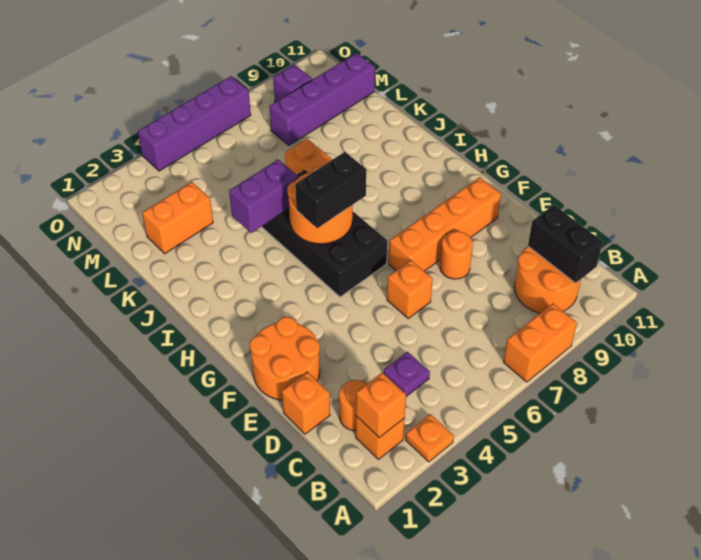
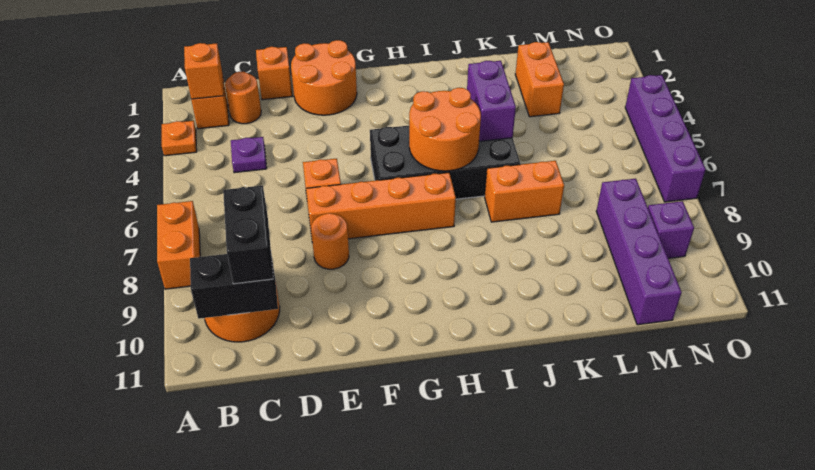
orange 1x4 brick [389,177,501,271] -> orange 1x4 brick turned to [306,172,456,243]
black 1x2 brick [295,152,366,228] -> black 1x2 brick moved to [223,186,273,284]

